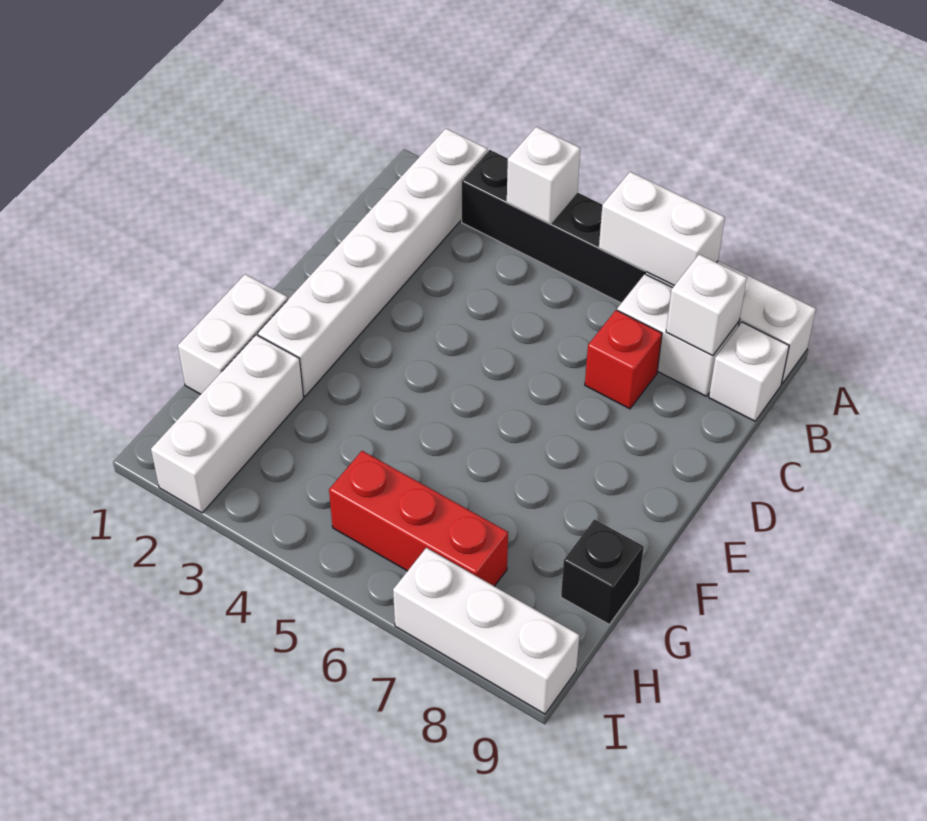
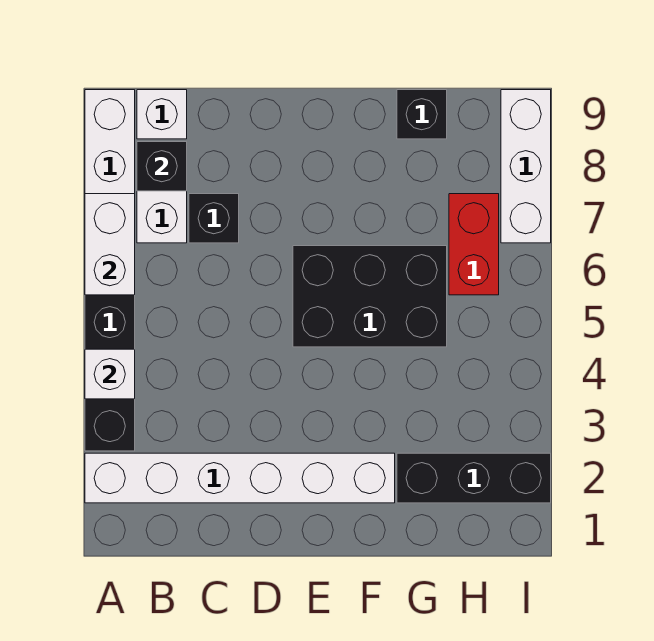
white 1x1 brick [666,254,747,356] -> black 1x1 brick [137,142,187,191]
red 1x1 brick [585,310,662,409] -> black 1x1 brick [189,194,239,243]
none -> black 2x3 brick [293,246,447,347]
white 1x2 brick [178,274,288,394] -> none
white 1x3 brick [151,335,304,513] -> black 1x3 brick [397,453,551,503]
red 1x3 brick [329,451,508,586] -> red 1x2 brick [449,194,499,295]

